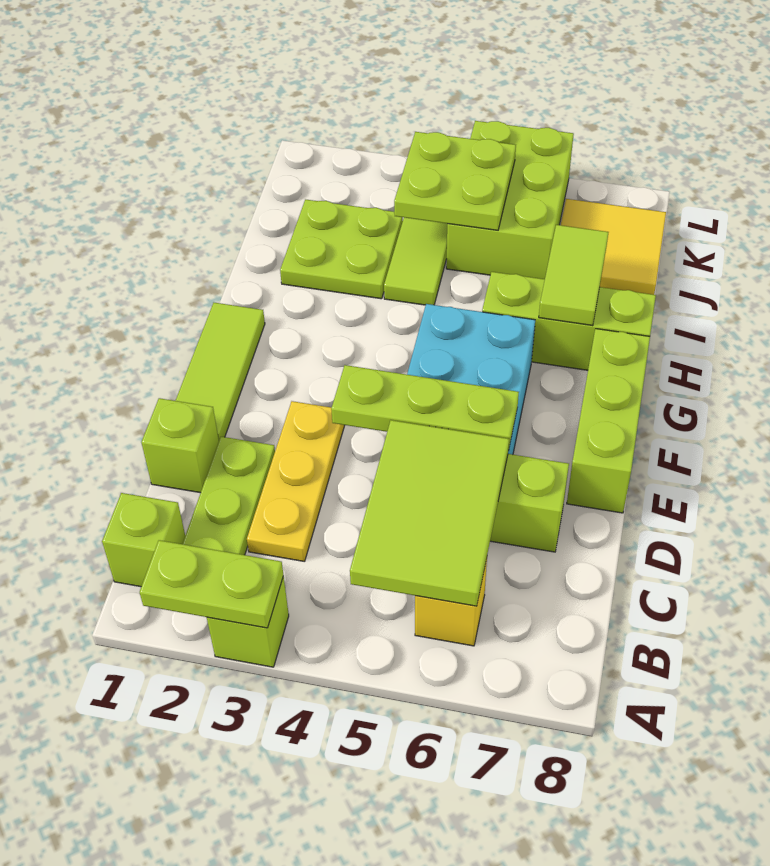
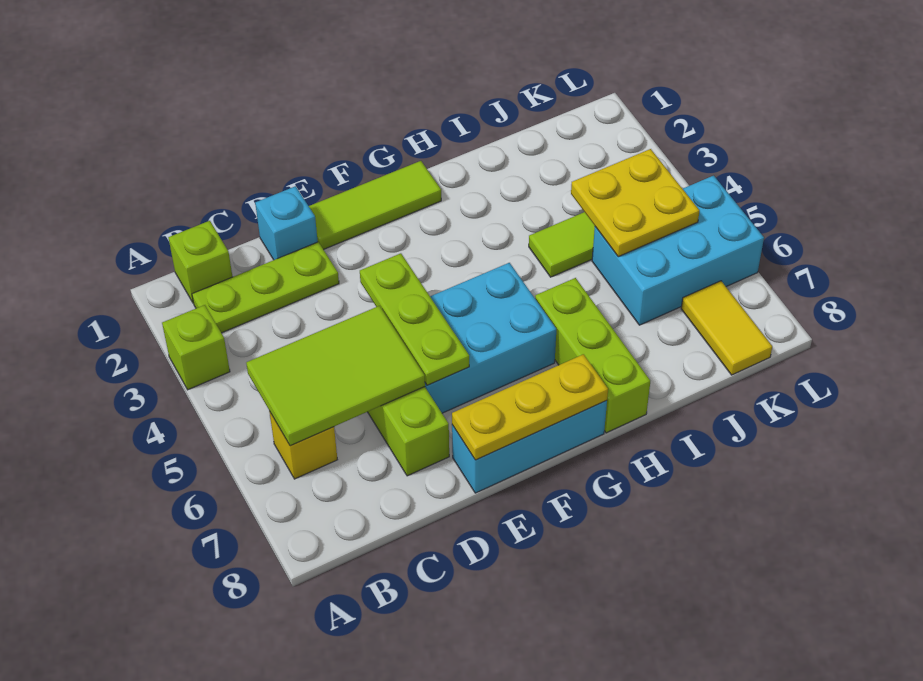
lime 1x2 plate [140,540,283,628] -> none
yellow 1x3 plate [247,401,345,562] -> yellow 1x3 plate moved to [452,354,608,460]
lime 1x1 brick [141,398,219,493] -> cyan 1x1 brick [255,186,318,260]
lime 1x3 brick [567,329,650,513] -> cyan 1x3 brick [452,401,607,493]
lime 1x2 tile [539,225,608,326] -> none
lime 2x2 plate [280,200,403,299] -> none
lime 2x2 plate [394,132,516,230] -> yellow 2x2 plate [571,149,699,257]
lime 2x3 brick [446,121,574,279] -> cyan 2x3 brick [592,176,764,325]
yellow 2x2 tile [561,199,666,295] -> yellow 1x2 tile [681,281,772,375]

